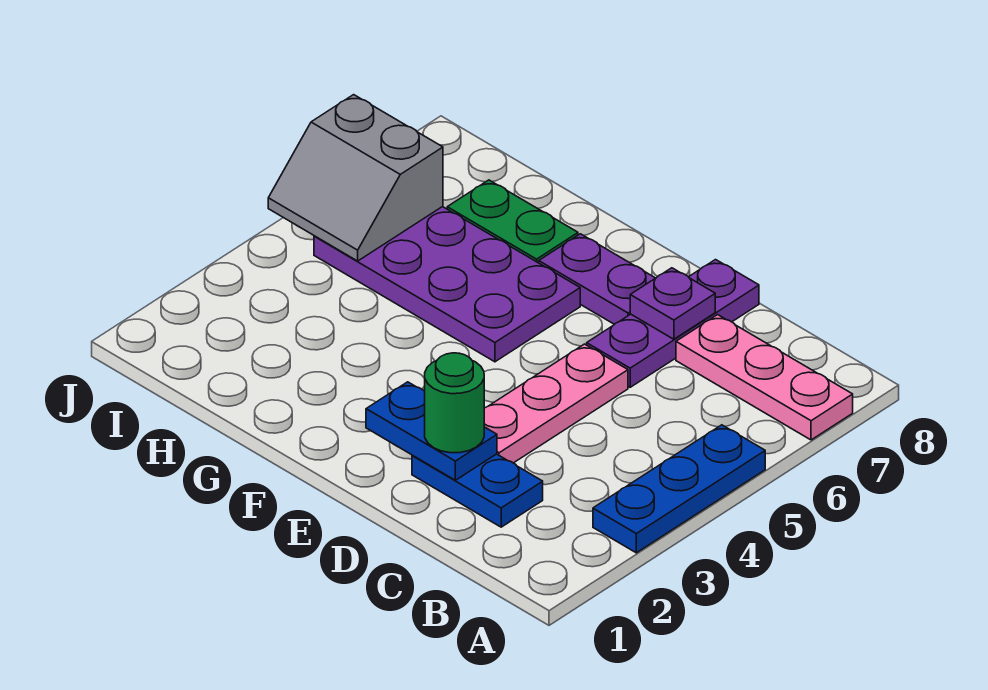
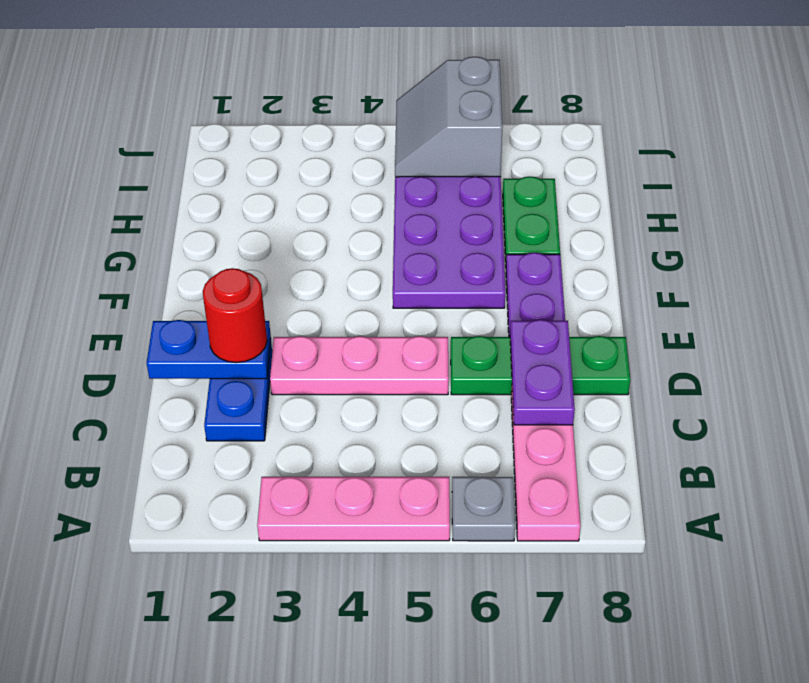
blue 1x3 plate [593,425,765,553] -> pink 1x3 plate [257,477,450,541]
none -> grey 1x1 plate [452,477,515,541]
blue 1x2 plate [366,382,497,480] -> blue 1x2 plate turned to [147,320,271,379]
green 1x1 round brick [425,353,484,453] -> red 1x1 round brick [203,268,267,363]
purple 1x3 plate [587,260,759,387] -> green 1x3 plate [451,336,630,395]
purple 1x1 plate [630,268,715,339] -> purple 1x2 plate [510,320,575,425]

